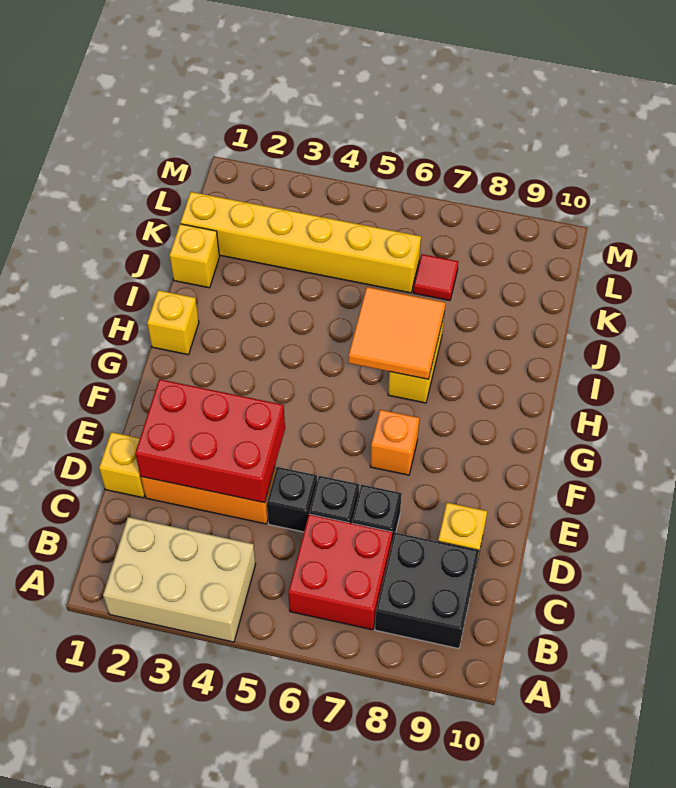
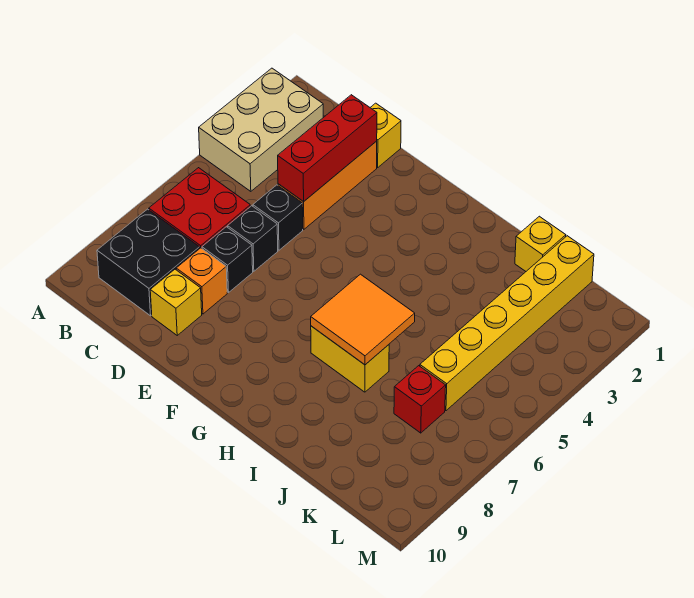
red 2x3 brick [135,379,285,503] -> red 1x3 brick [278,95,377,202]
orange 1x1 brick [370,410,419,475] -> orange 1x1 brick moved to [176,248,227,314]
yellow 1x1 brick [147,290,199,355] -> none
red 1x1 tile [413,254,458,301] -> red 1x1 brick [394,366,446,433]

